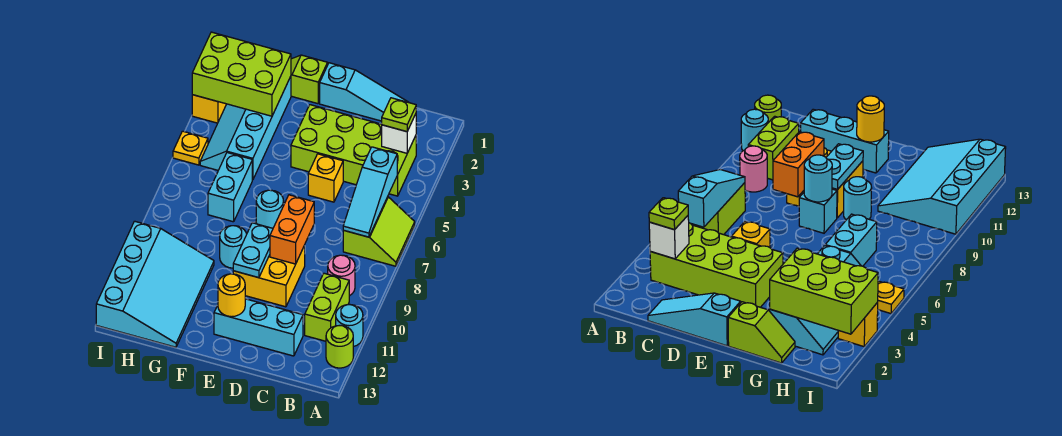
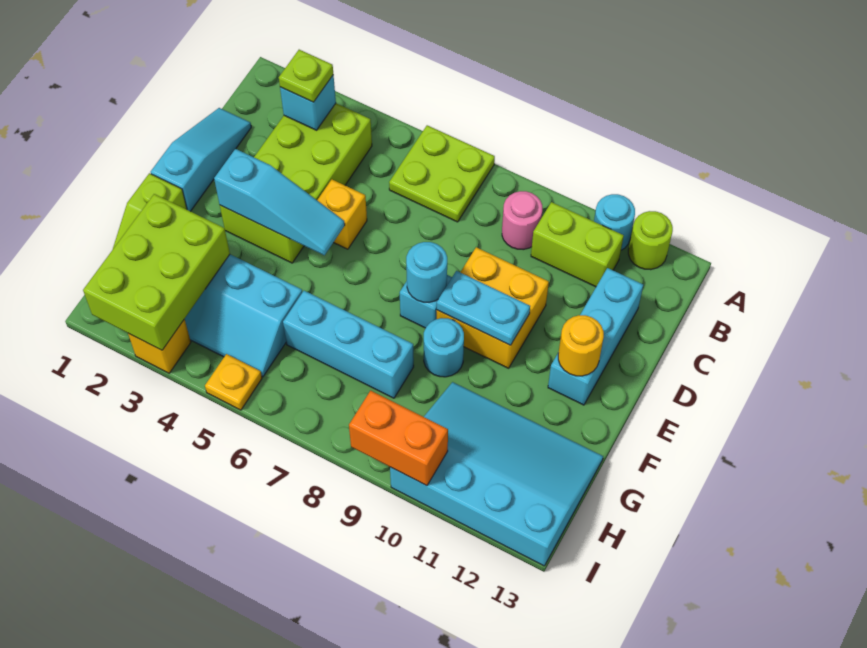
lime 2x2 slope [343,197,415,266] -> lime 2x2 plate [389,125,495,222]
white 1x1 brick [382,114,416,153] -> cyan 1x1 brick [280,75,336,130]
cyan 1x3 slope [343,147,397,237] -> cyan 1x3 slope moved to [214,149,345,255]
orange 1x2 brick [270,195,314,264] -> orange 1x2 brick moved to [349,391,448,486]
cyan 1x2 brick [208,153,252,222] -> cyan 1x3 brick [283,291,414,398]

